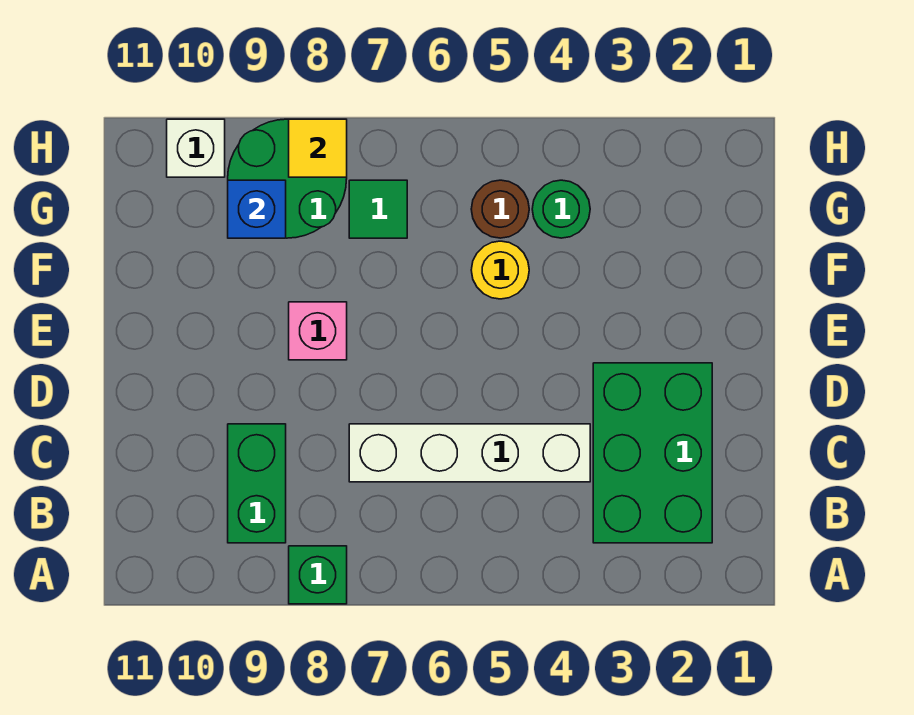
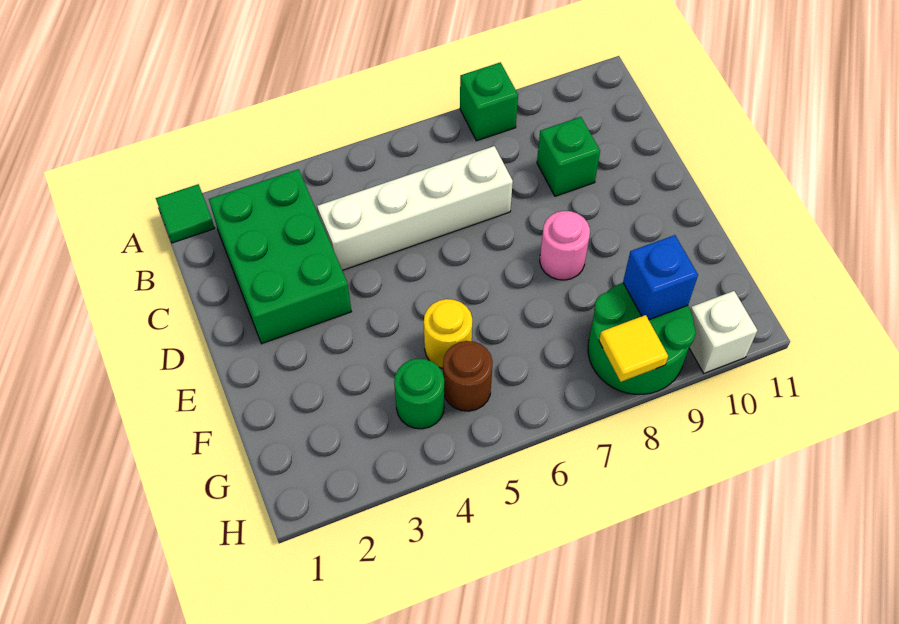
green 1x2 brick [228,424,286,543] -> green 1x1 brick [537,117,600,196]
pink 1x1 brick [289,302,347,360] -> pink 1x1 round brick [540,211,590,280]
green 1x1 tile [349,180,407,238] -> green 1x1 tile moved to [156,184,215,243]

